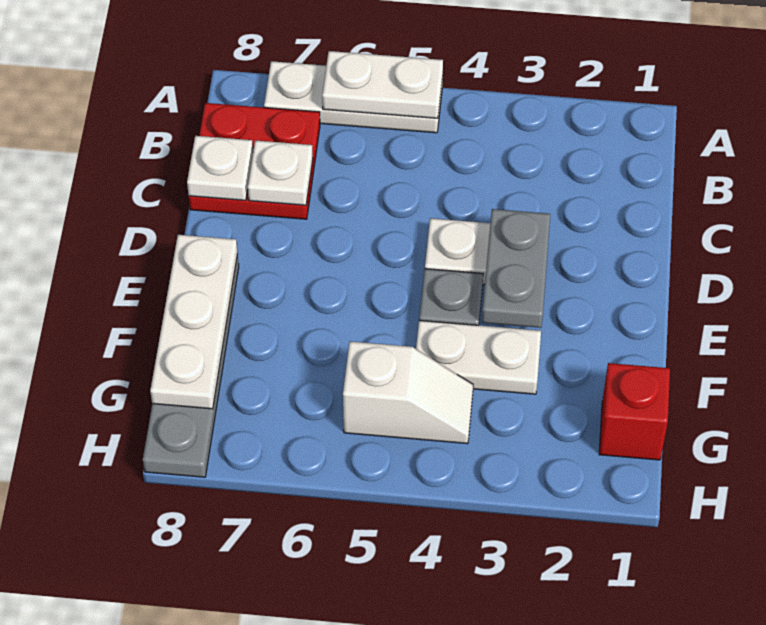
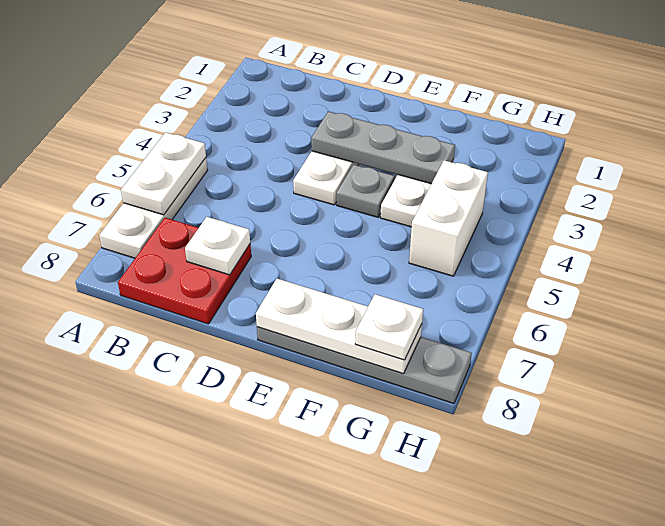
white 1x1 plate [187,136,253,200] -> white 1x1 plate moved to [355,294,423,360]
grey 1x2 plate [482,209,550,328] -> grey 1x3 plate [311,111,455,184]
red 1x1 brick [599,363,670,460] -> none
white 1x2 slope [343,341,473,444] -> white 1x2 brick [409,160,488,276]

